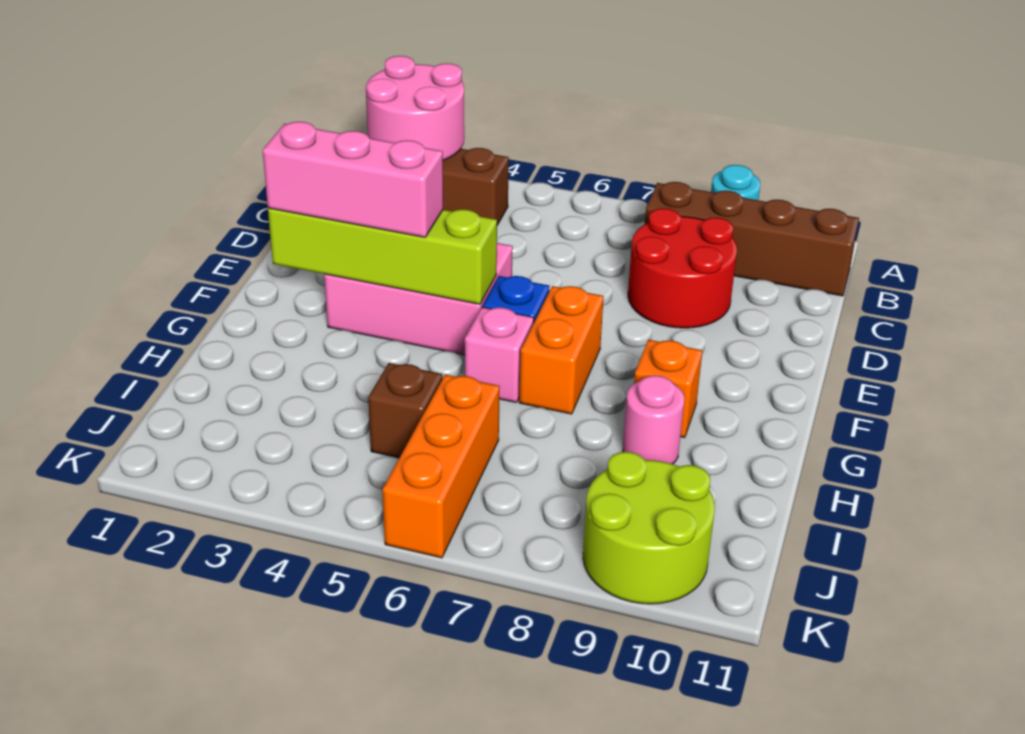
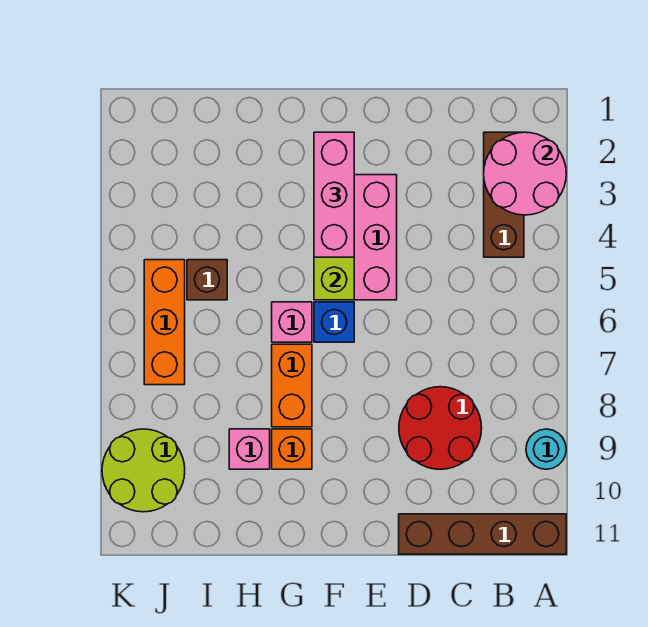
brown 1x4 brick [645,182,859,296] -> brown 1x4 brick turned to [399,514,566,554]
orange 1x2 brick [519,286,604,414] -> orange 1x2 brick turned to [272,344,312,427]
pink 1x1 round brick [623,375,684,464] -> pink 1x1 brick [229,429,270,469]
orange 1x3 brick [382,375,500,558] -> orange 1x3 brick turned to [144,260,185,385]

